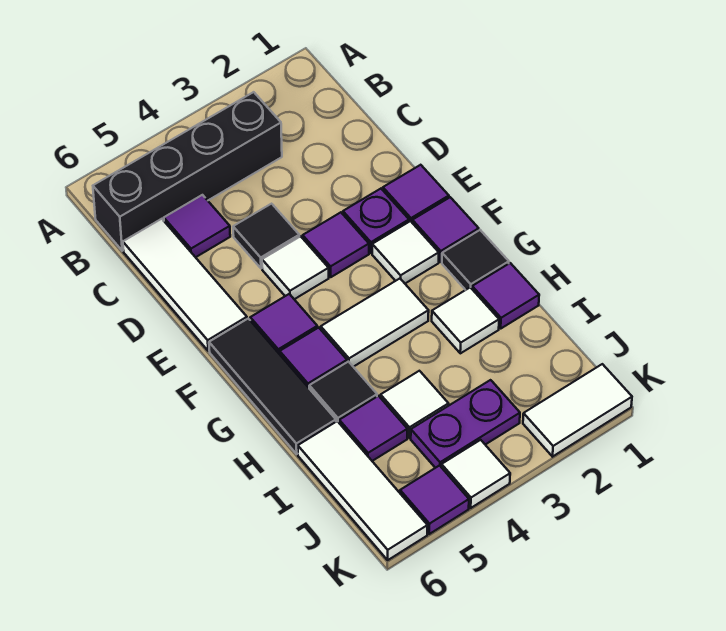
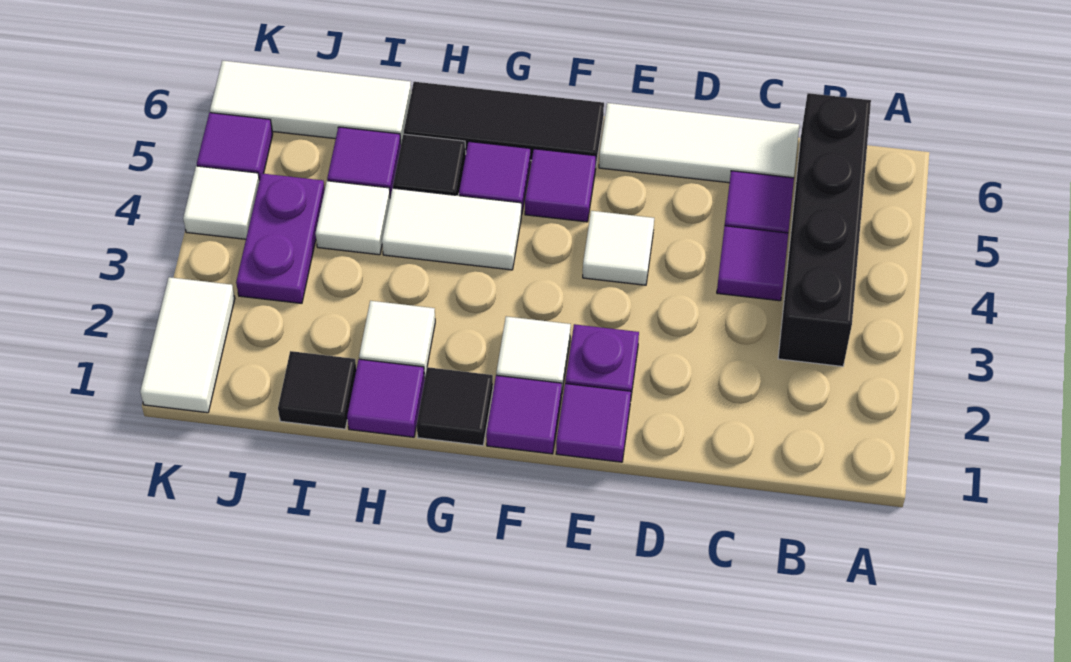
black 1x1 tile [233,204,299,268] -> black 1x1 tile moved to [278,351,356,429]
purple 1x1 tile [303,212,369,277] -> purple 1x1 tile moved to [717,226,788,301]
white 1x2 tile [321,279,429,367] -> white 1x2 tile turned to [382,188,521,270]

